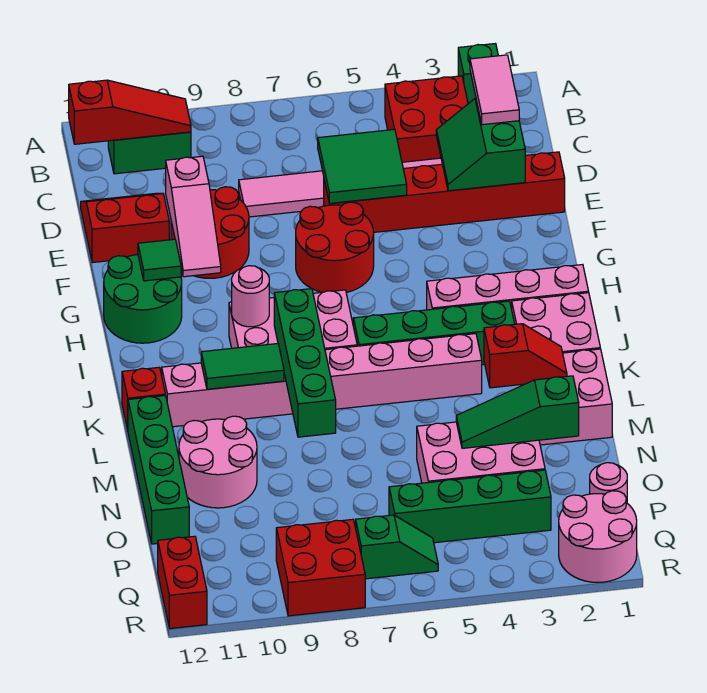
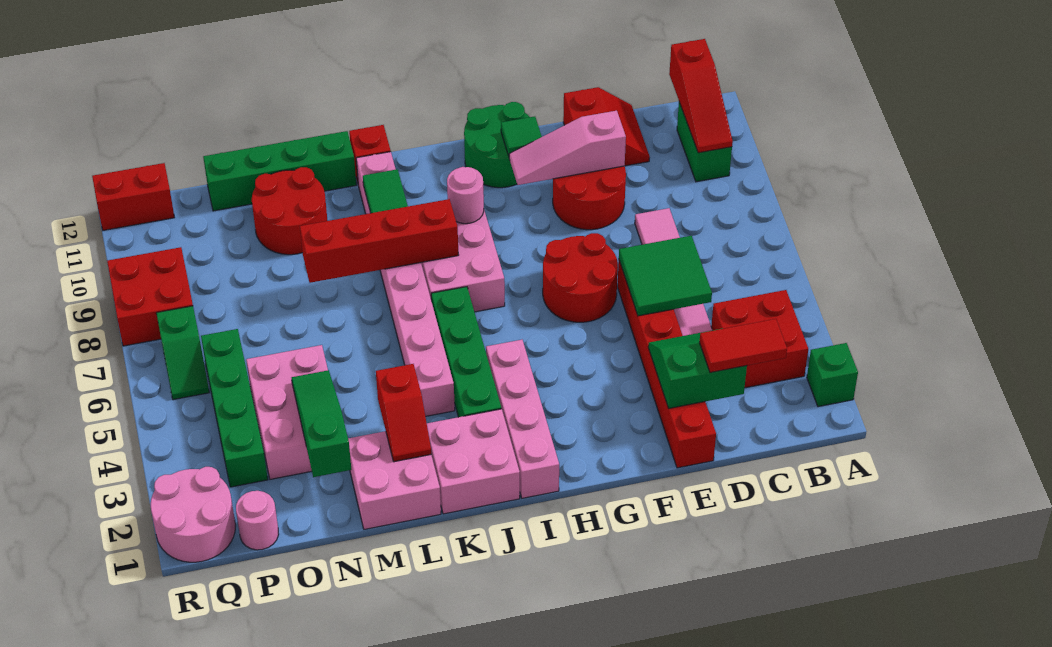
pink 1x2 tile [470,55,519,125] -> red 1x2 tile [700,319,787,373]
green 1x4 brick [274,289,336,437] -> red 1x4 brick [300,199,458,283]
pink 2x2 round brick [179,416,257,508] -> red 2x2 round brick [252,167,328,255]

